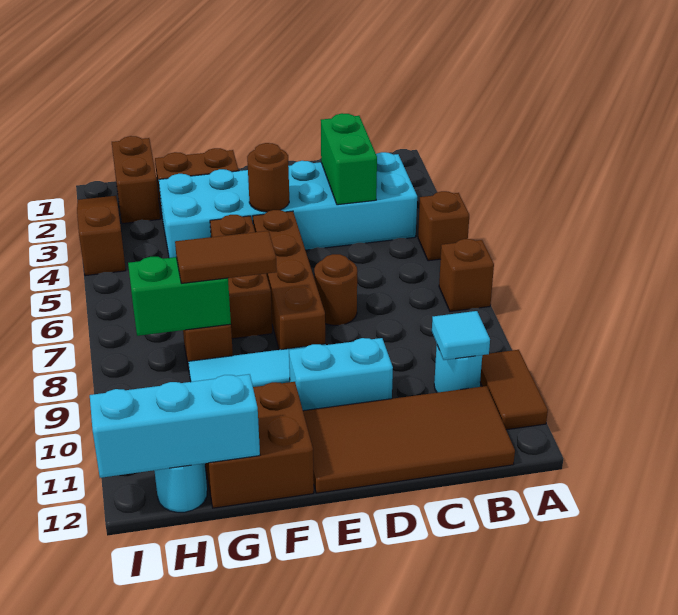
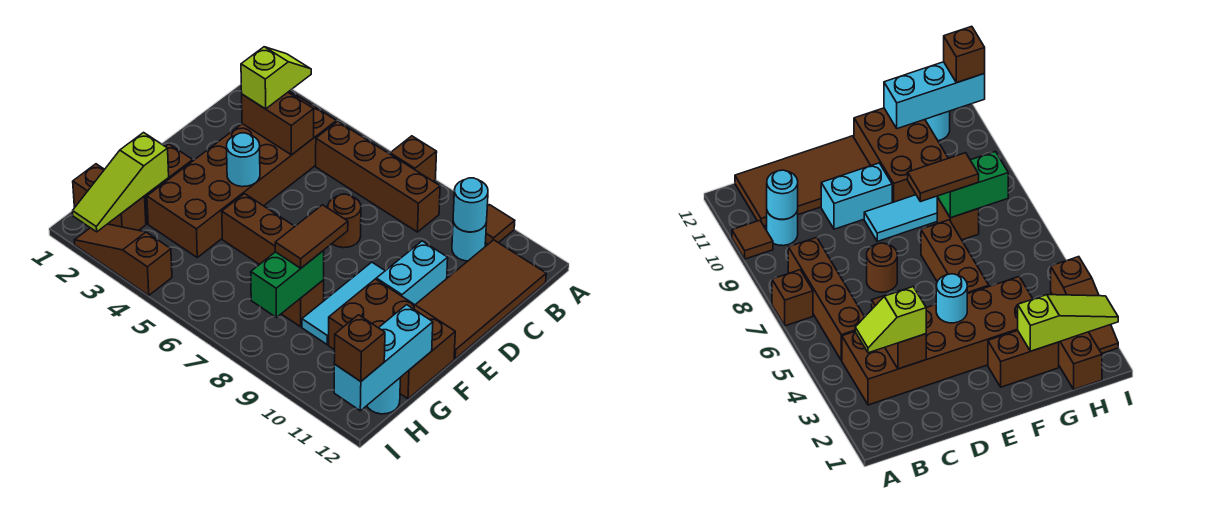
brown 1x1 brick [418,191,469,261] -> brown 1x1 brick moved to [334,315,385,381]
brown 1x2 tile [480,350,548,430] -> brown 1x1 tile [485,205,515,244]
cyan 2x6 brick [159,152,417,258] -> brown 2x6 brick [147,91,336,257]
none -> lime 1x2 slope [241,47,311,109]
cyan 1x1 tile [432,311,490,360] -> cyan 1x1 round brick [453,178,488,232]
green 1x2 brick [321,113,377,205] -> brown 1x2 brick [242,93,314,155]
brown 1x1 round brick [247,143,289,212] -> cyan 1x1 round brick [227,133,260,187]
brown 1x4 brick [253,210,325,350] -> brown 1x4 brick moved to [316,121,440,232]
brown 2x2 brick [205,382,314,508] -> brown 2x3 brick [329,279,455,399]
none -> lime 1x3 slope [73,133,169,232]

